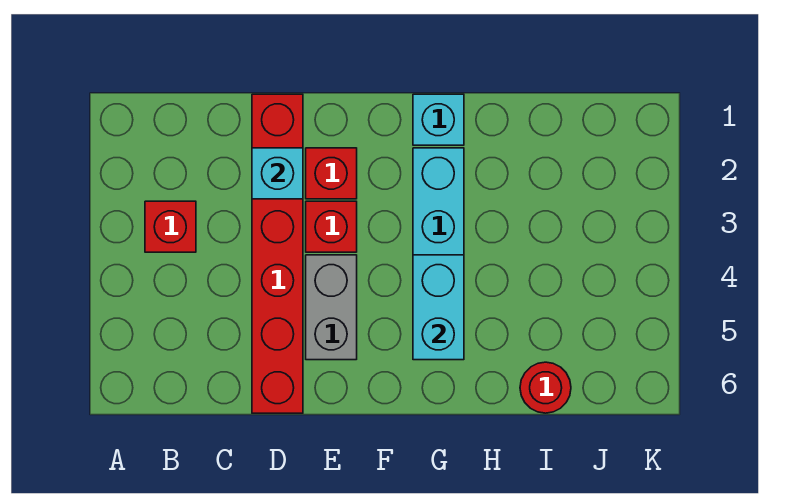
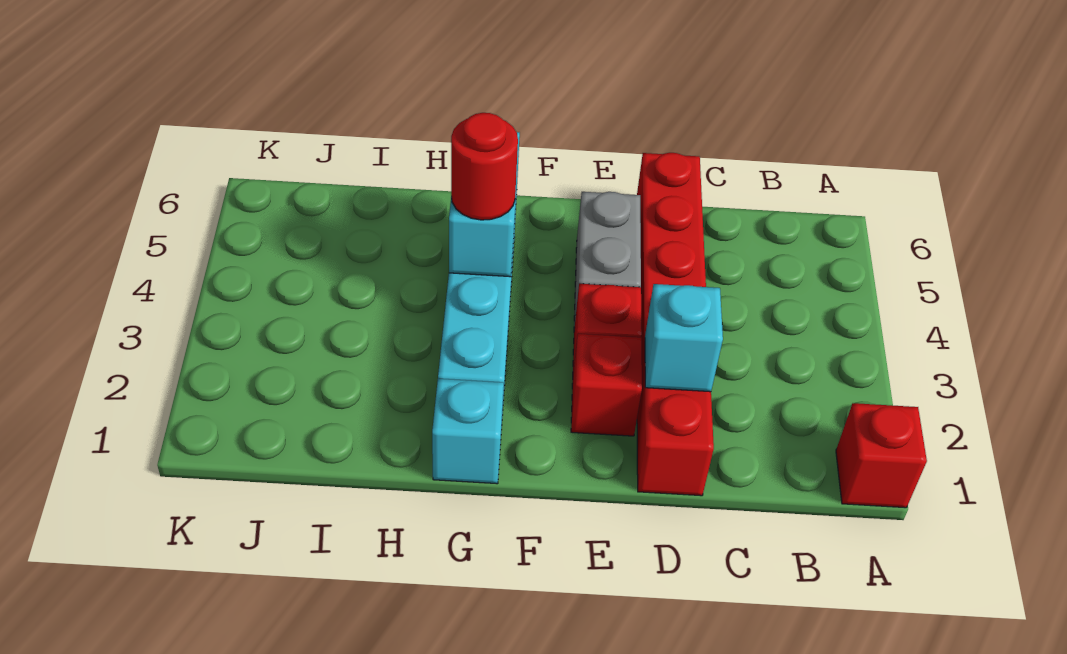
red 1x1 brick [145,201,196,252] -> red 1x1 brick moved to [836,403,927,508]
red 1x1 round brick [520,362,571,413] -> red 1x1 round brick moved to [451,113,518,220]

